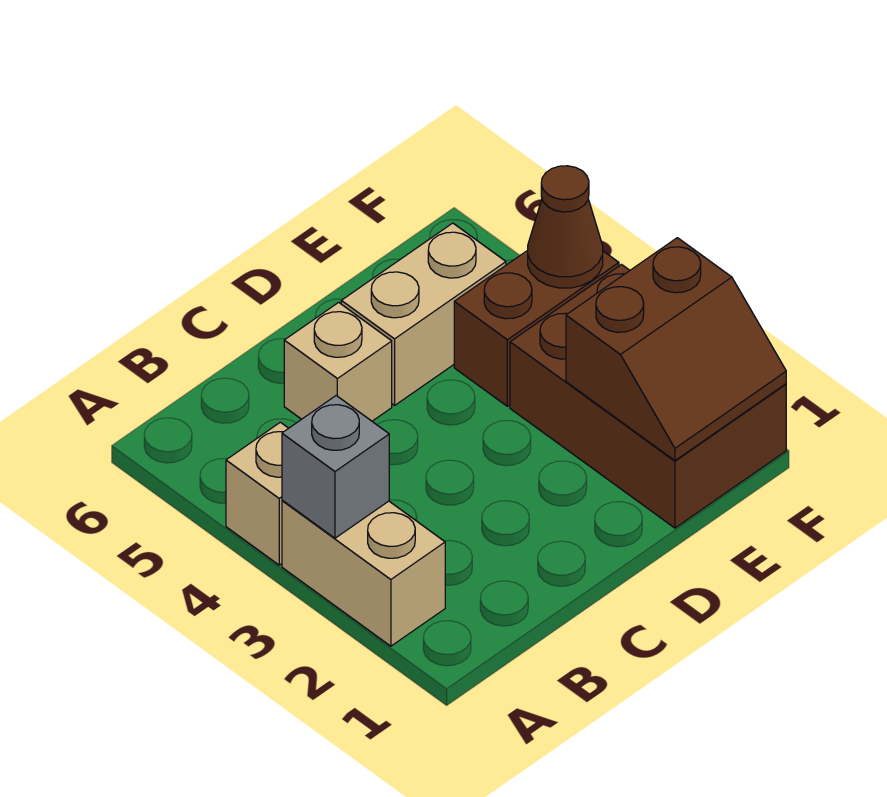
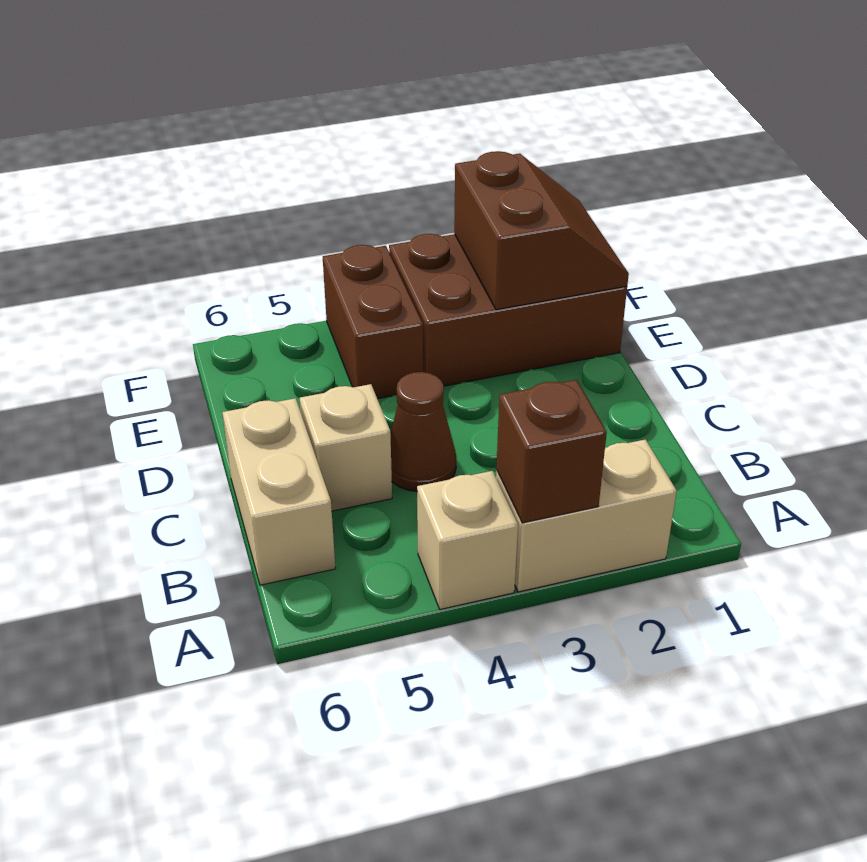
grey 1x1 brick [282,396,389,538] -> brown 1x1 brick [496,380,607,523]
tan 1x2 brick [341,223,506,405] -> tan 1x2 brick moved to [222,398,336,585]
brown 1x1 cone [528,166,603,288] -> brown 1x1 cone moved to [390,372,456,491]

